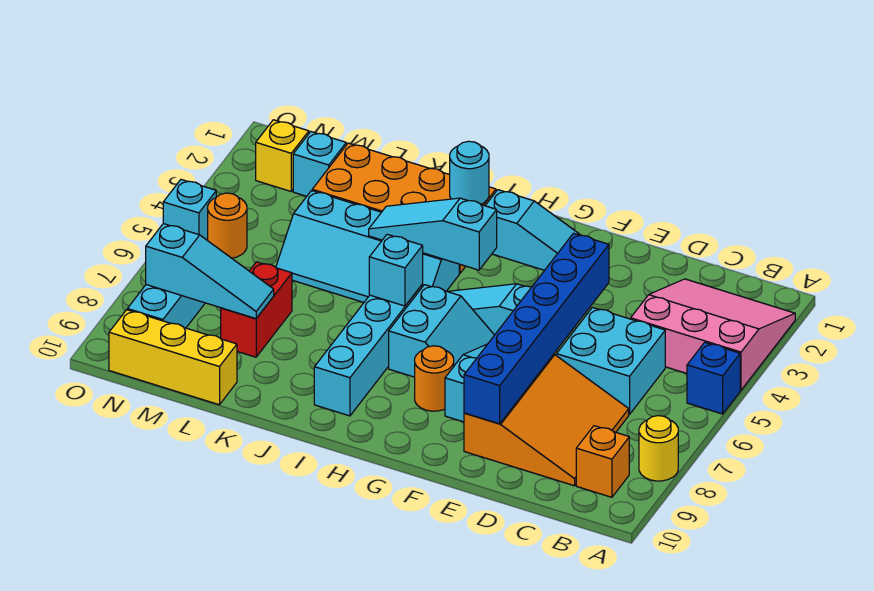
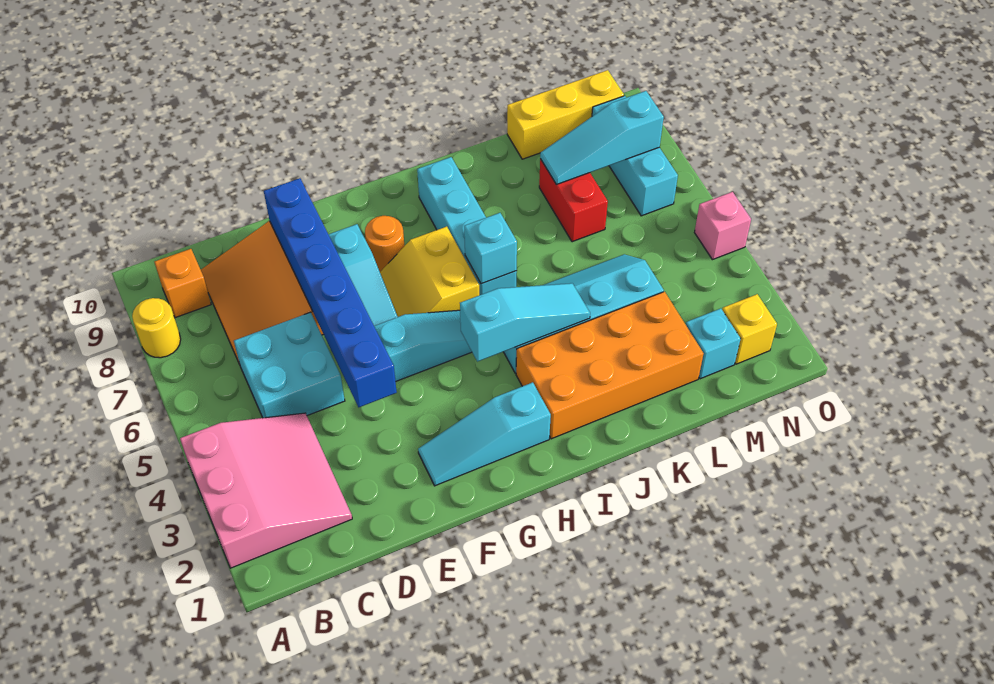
pink 3x3 slope [631,279,795,390] -> pink 3x3 slope turned to [180,413,352,568]
blue 1x1 brick [687,342,740,414] -> none
cyan 2x2 slope [389,285,494,377] -> yellow 2x2 slope [380,227,479,317]
cyan 1x1 round brick [450,141,489,204] -> none
orange 1x1 round brick [207,193,247,258] -> none
cyan 1x1 brick [163,180,216,240] -> pink 1x1 brick [695,192,751,260]

